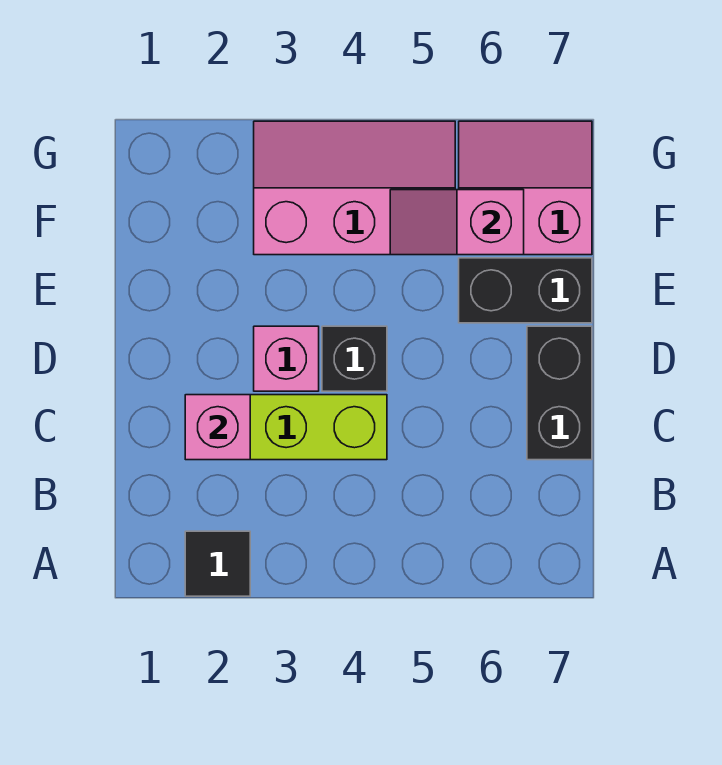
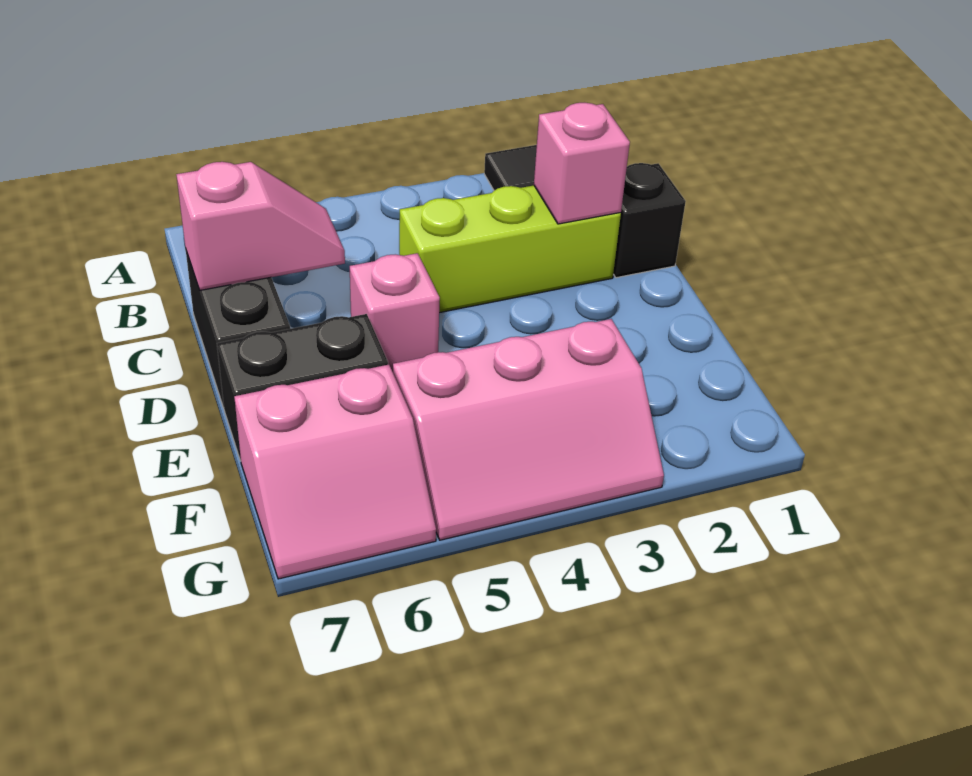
pink 1x1 brick [254,326,319,391] -> pink 1x1 brick moved to [350,253,440,372]
black 1x1 brick [322,326,387,391] -> black 1x1 brick moved to [613,163,686,278]
pink 1x2 slope [390,190,524,255] -> pink 1x2 slope moved to [176,162,345,290]

